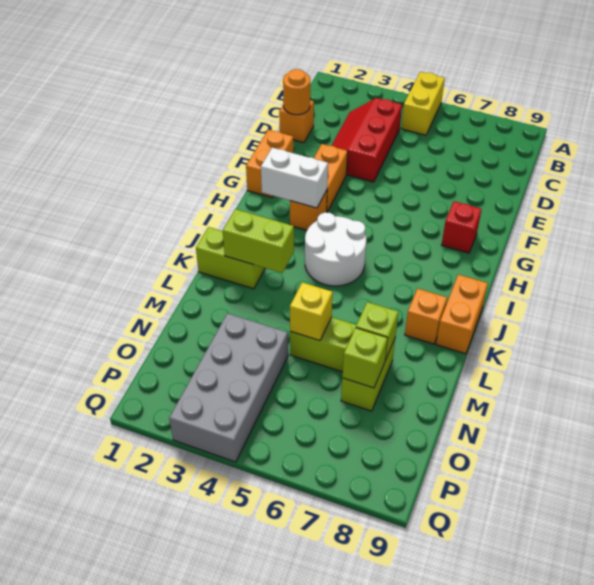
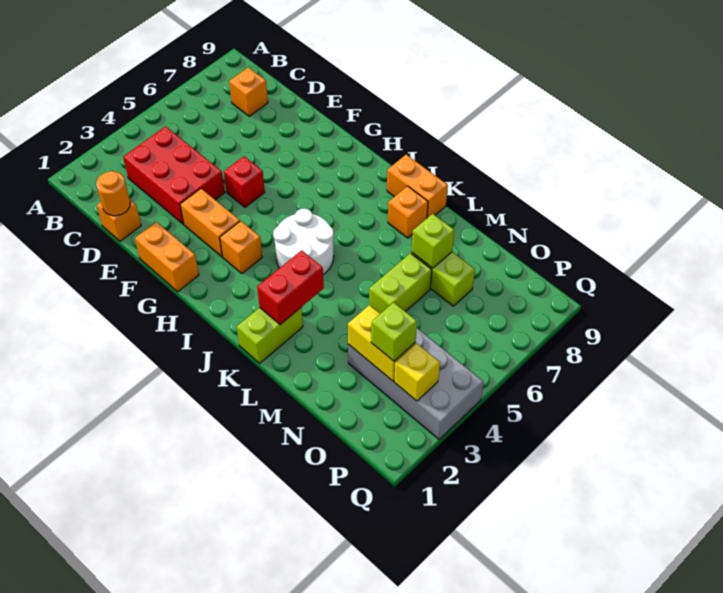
yellow 1x2 brick [401,72,445,135] -> yellow 1x2 brick moved to [348,305,416,381]
red 2x3 slope [331,98,402,182] -> red 2x3 brick [123,126,225,224]
none -> orange 1x1 brick [229,67,268,116]
red 1x1 brick [442,201,482,253] -> red 1x1 brick moved to [224,156,265,207]
white 1x2 brick [261,148,328,208] -> none
lime 1x2 brick [223,209,294,273] -> red 1x2 brick [257,250,324,325]
yellow 1x1 brick [290,282,333,341] -> yellow 1x1 brick moved to [394,344,440,401]
lime 1x1 brick [342,328,387,388] -> lime 1x1 brick moved to [371,302,417,361]

